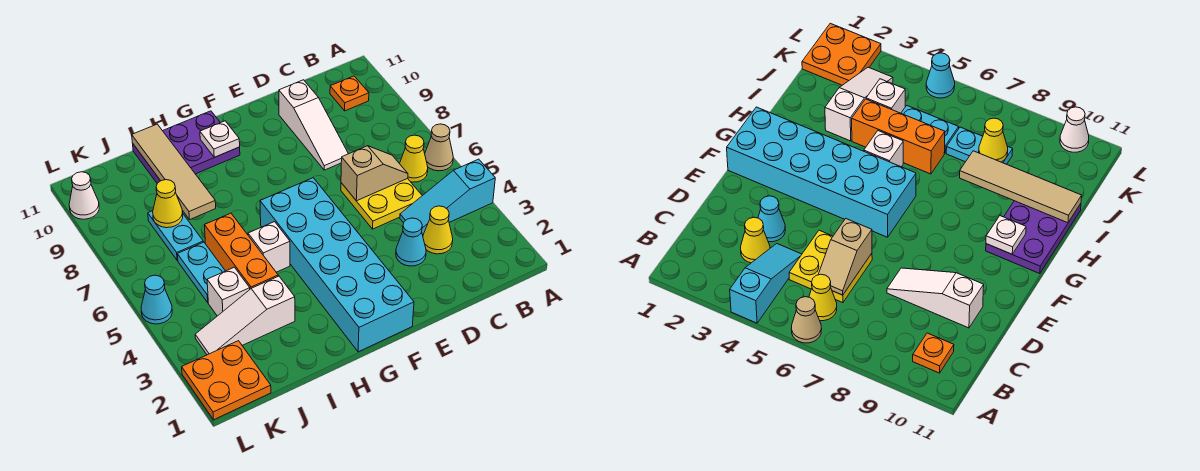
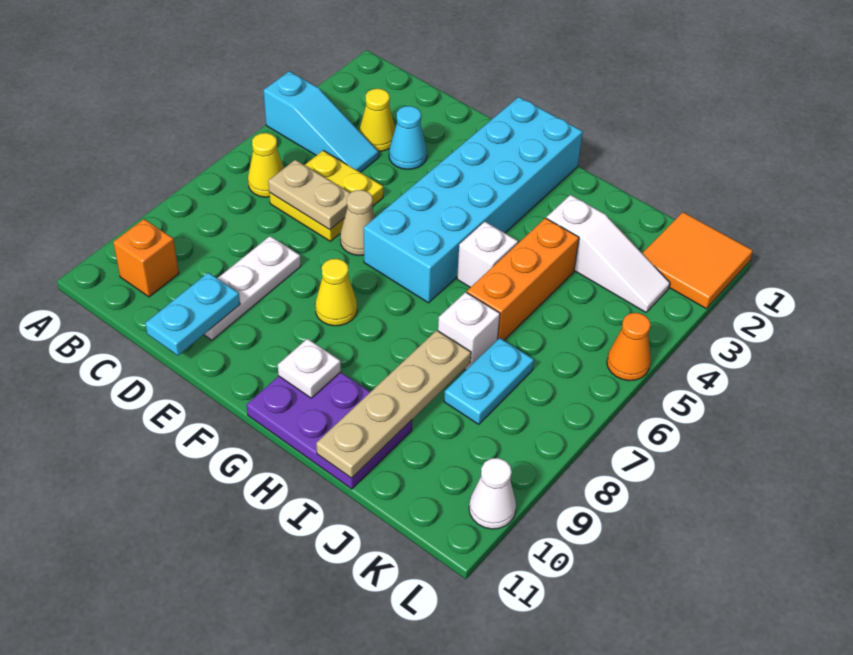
tan 1x1 cone [425,124,453,171] -> tan 1x1 cone moved to [340,190,375,256]
orange 1x1 plate [330,76,369,111] -> orange 1x1 brick [113,219,179,297]
tan 1x2 slope [341,146,408,201] -> tan 1x2 plate [268,160,350,230]
white 1x3 slope [279,80,348,170] -> white 1x3 plate [204,236,301,340]
tan 1x4 tile [132,124,216,219] -> tan 1x4 plate [316,330,471,478]
white 1x1 brick [207,267,250,316] -> white 1x1 brick moved to [438,292,500,370]
cyan 1x2 plate [177,242,225,302] -> cyan 1x2 plate moved to [145,273,240,355]
yellow 1x1 cone [153,180,183,228] -> yellow 1x1 cone moved to [315,259,357,326]
orange 2x2 plate [182,341,271,420] -> orange 2x2 tile [642,212,753,308]
cyan 1x1 cone [141,275,172,324] -> orange 1x1 cone [607,313,651,381]

